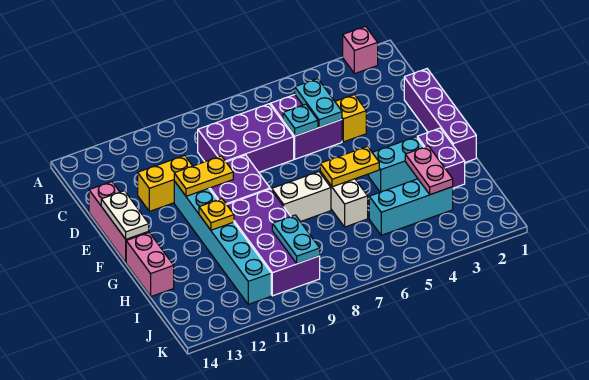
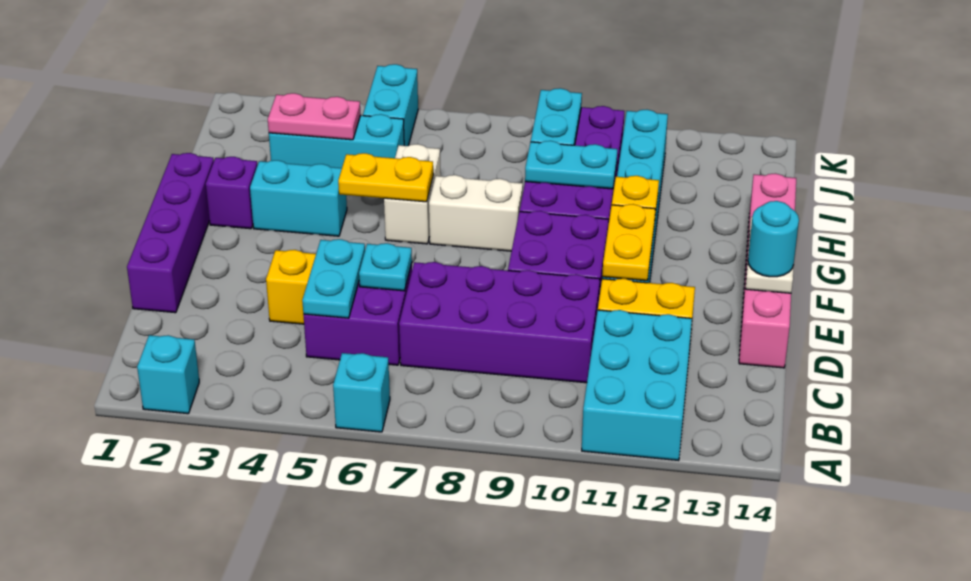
pink 1x1 brick [343,26,378,74] -> cyan 1x1 brick [137,335,199,414]
none -> cyan 1x1 brick [333,353,390,432]
none -> cyan 2x3 brick [582,310,692,461]
purple 2x3 brick [198,104,294,172] -> purple 2x4 brick [399,262,600,383]
yellow 1x2 plate [174,156,233,196] -> yellow 1x2 plate turned to [602,204,655,281]
none -> cyan 1x1 round brick [748,201,799,277]
purple 1x2 brick [417,128,465,188] -> purple 1x1 brick [206,157,257,229]
pink 1x2 plate [405,146,453,195] -> pink 1x2 plate turned to [268,93,361,140]
none -> cyan 1x2 plate [525,141,617,189]
none -> cyan 1x2 brick [363,64,418,146]

